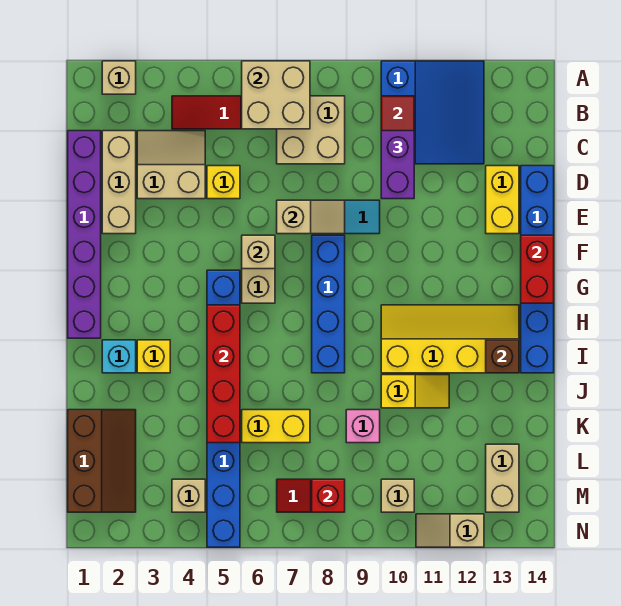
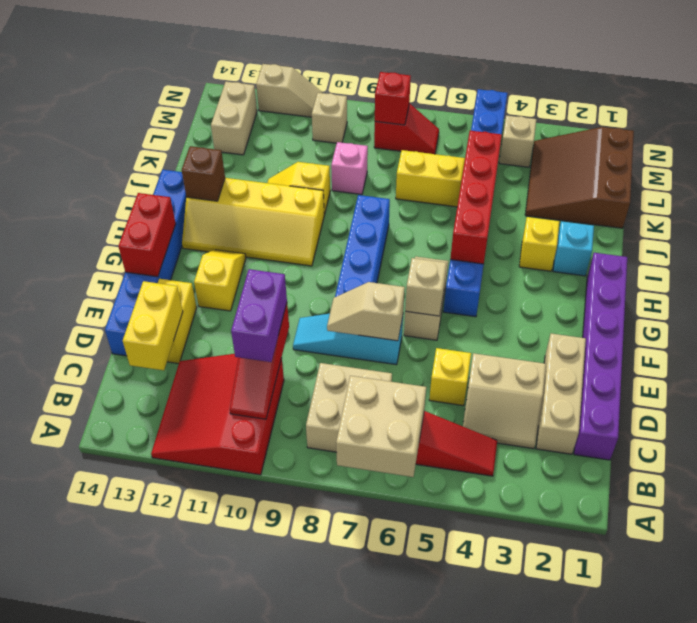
tan 1x1 brick [102,61,136,94] -> none
blue 3x3 slope [381,61,484,164] -> red 3x3 slope [151,354,284,475]
none -> yellow 1x2 brick [123,281,183,370]
none -> yellow 1x2 slope [194,250,246,311]
brown 2x3 slope [68,410,136,512] -> brown 3x3 slope [525,127,634,228]

